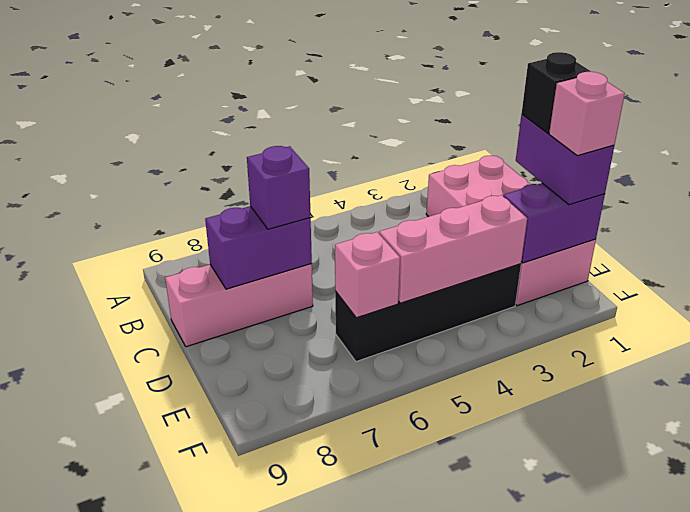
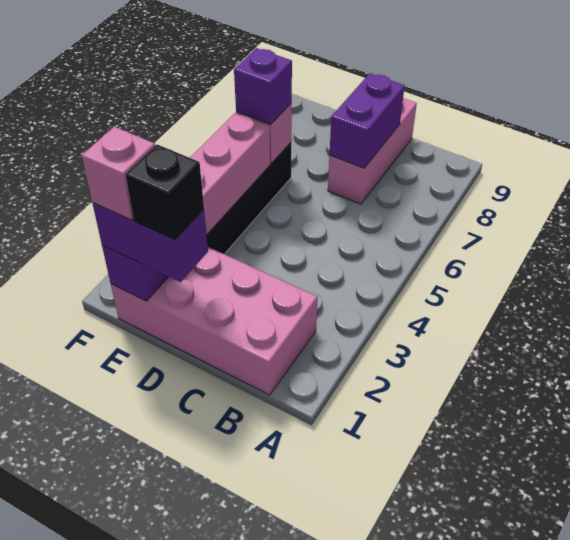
purple 1x1 brick [247,146,311,229] -> purple 1x1 brick moved to [234,48,292,124]

